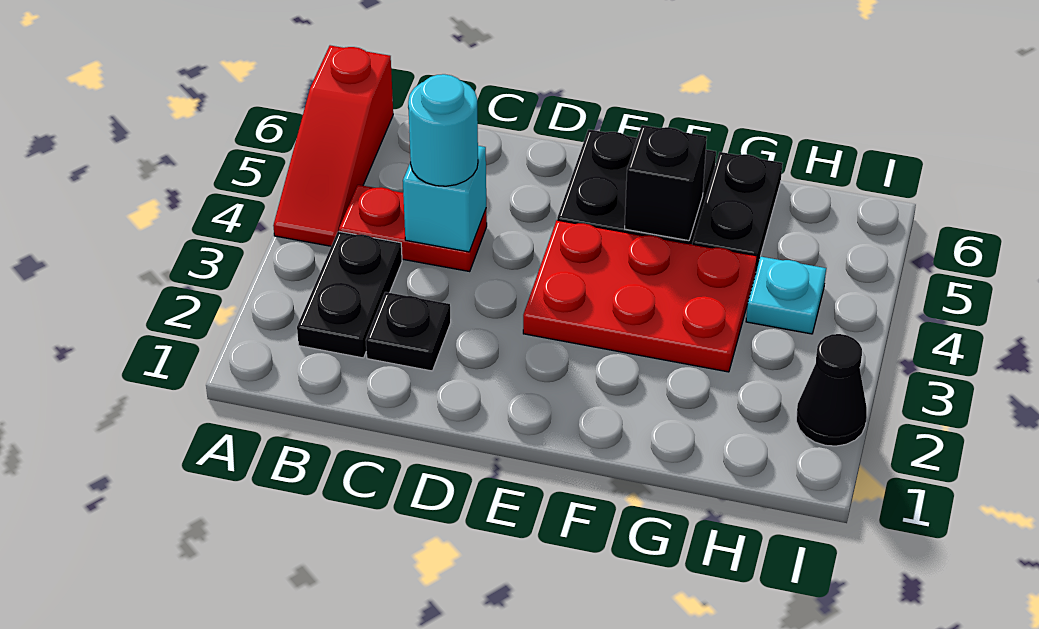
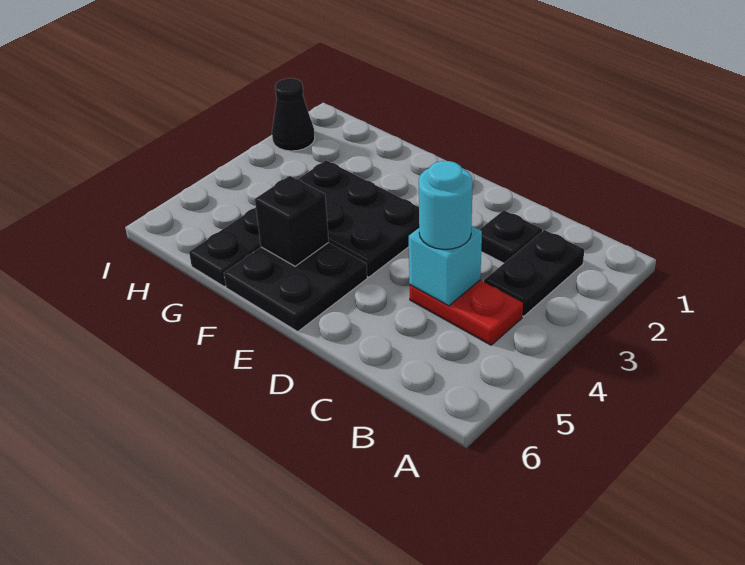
red 1x3 slope [273,45,393,246] -> none
red 2x3 plate [523,220,757,372] -> black 2x3 plate [298,160,419,277]
cyan 1x1 plate [746,256,826,334] -> none

